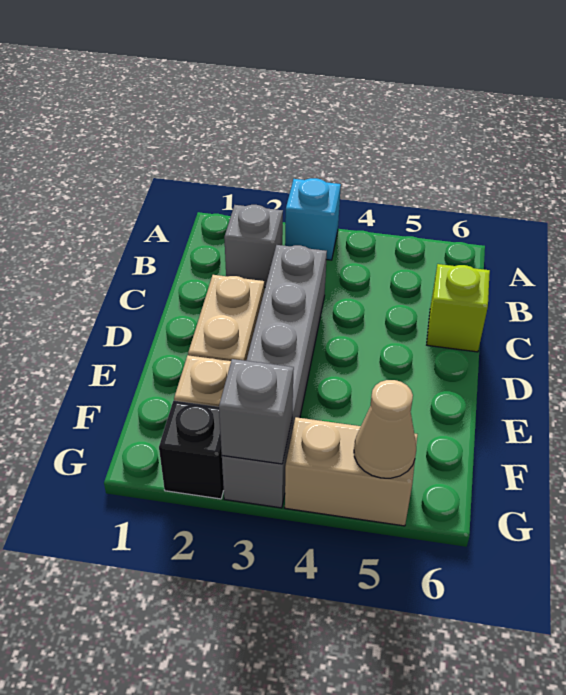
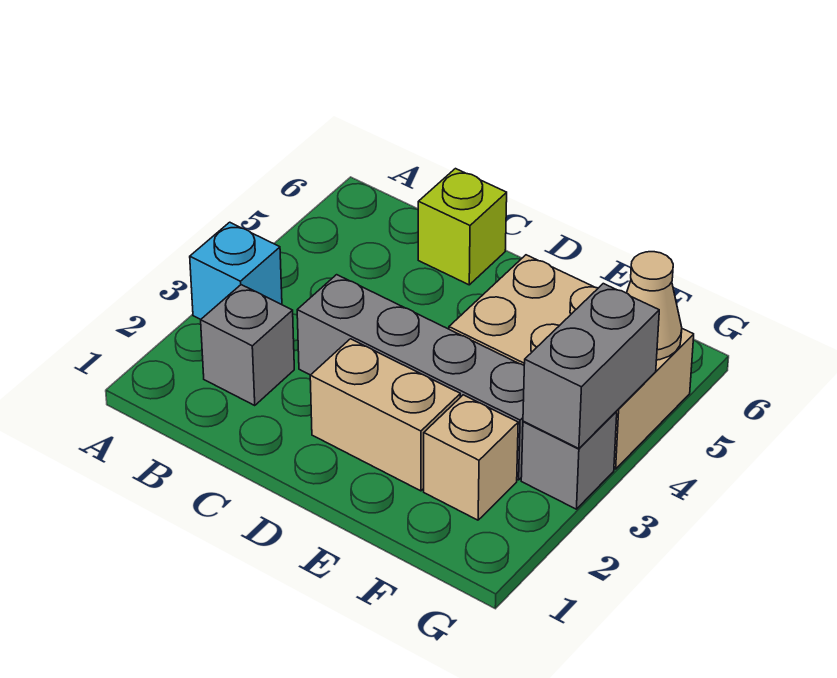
black 1x1 brick [159,401,224,499] -> none
grey 1x1 brick [219,359,294,464] -> grey 1x2 brick [523,284,659,449]
tan 1x2 brick [285,417,417,526] -> tan 2x3 brick [449,255,694,469]

